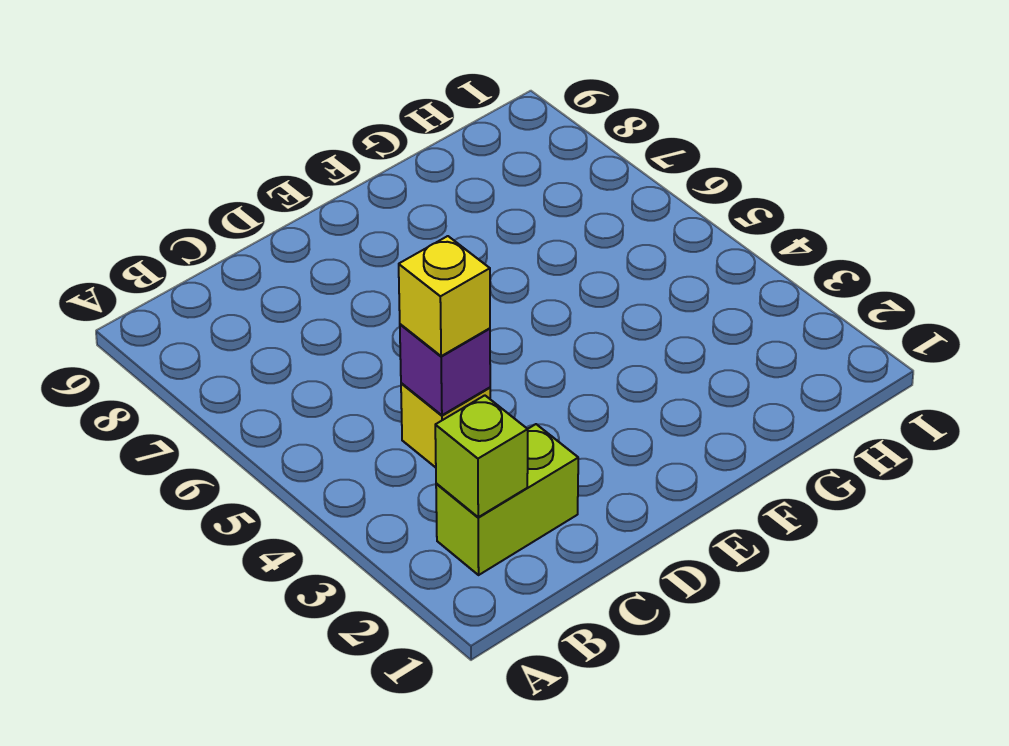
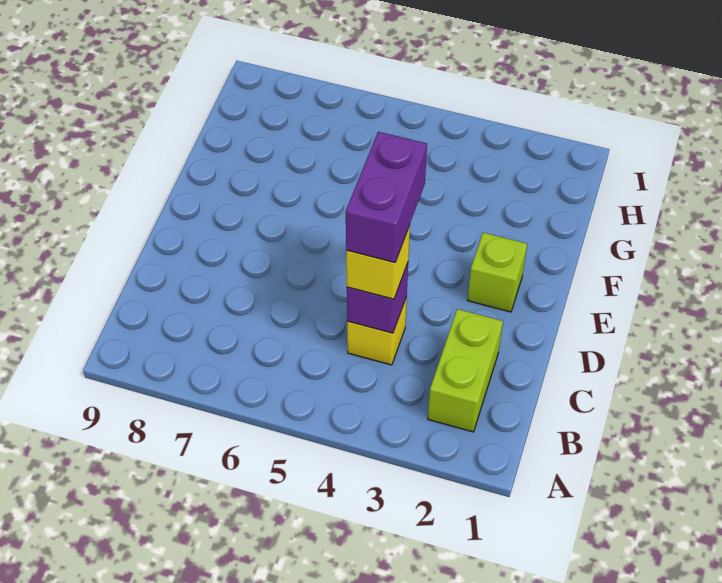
lime 1x1 brick [435,395,528,517] -> lime 1x1 brick moved to [467,233,527,312]
none -> purple 1x2 brick [346,132,427,263]

